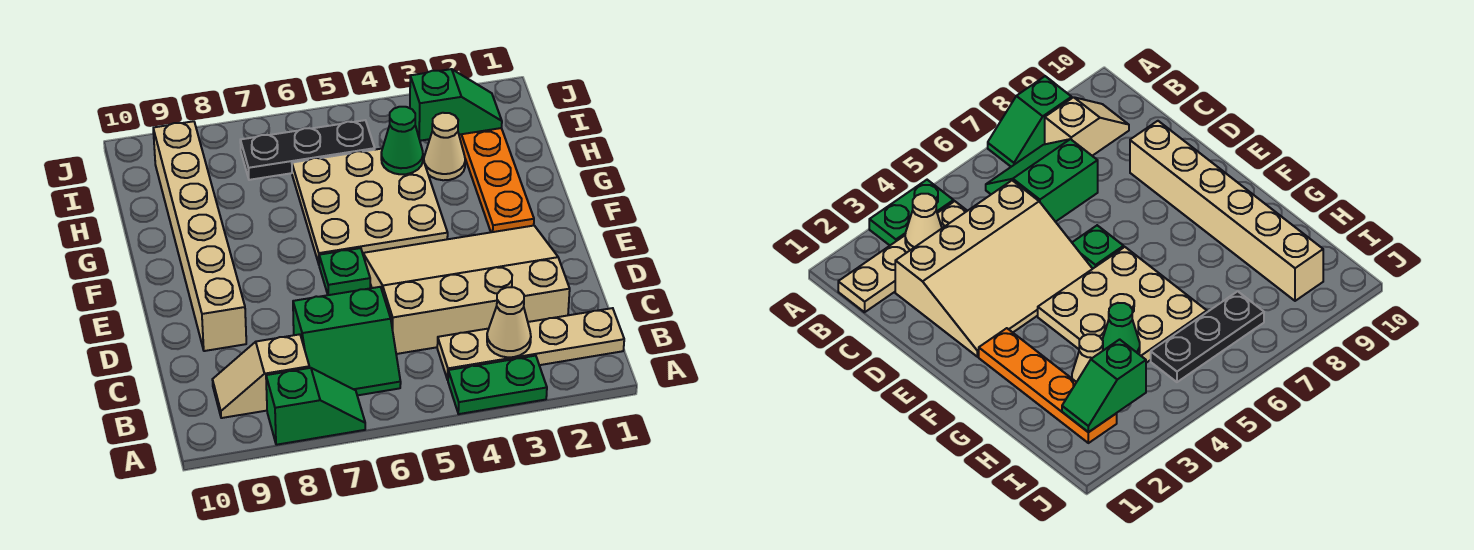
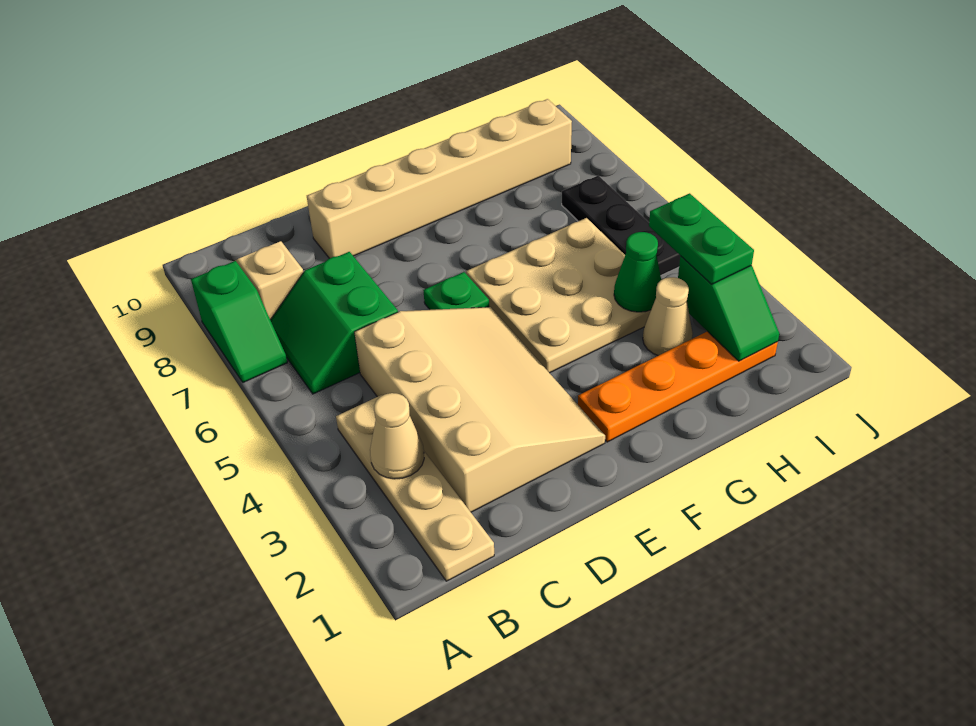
green 1x2 plate [448,356,547,414] -> green 1x2 plate moved to [649,193,754,284]

